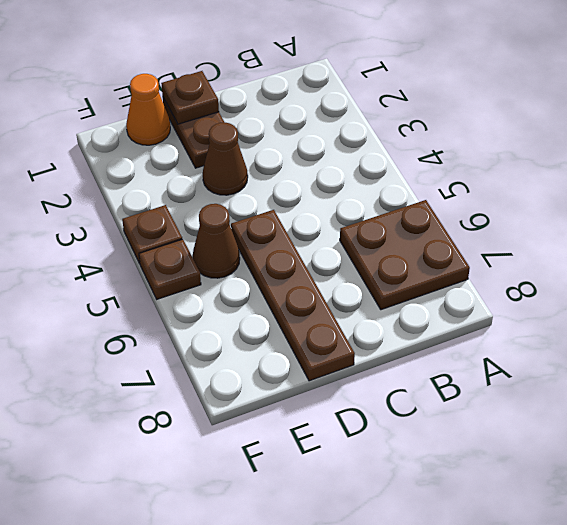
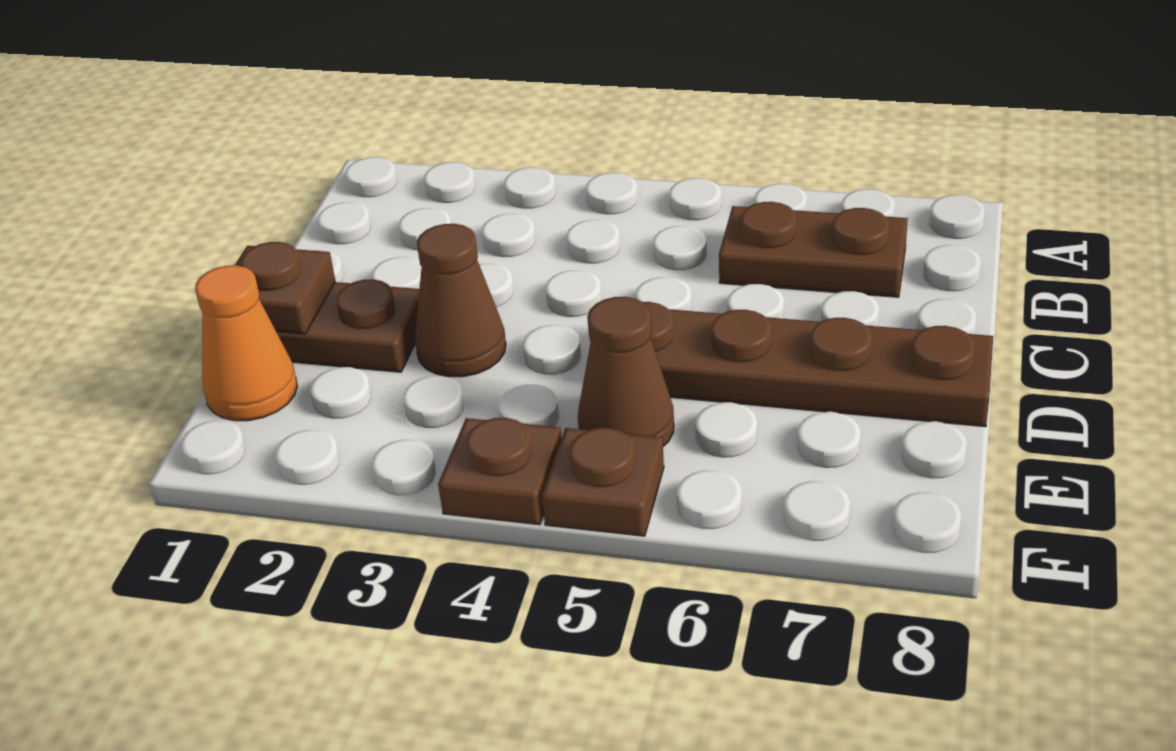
brown 2x2 plate [340,200,470,310] -> brown 1x2 plate [719,202,908,297]

